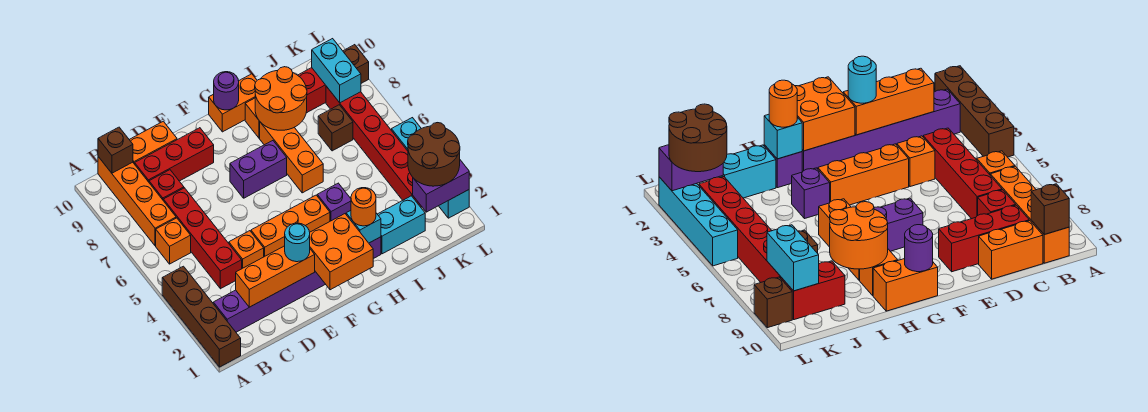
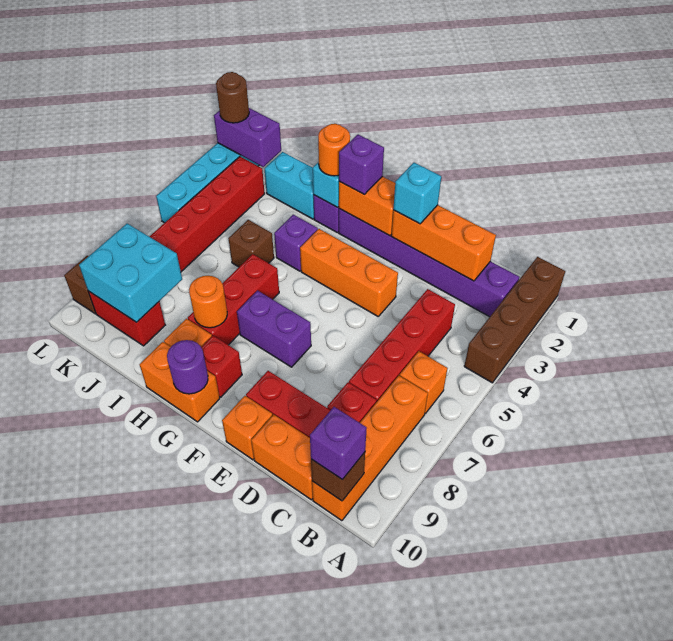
none -> purple 1x1 brick [310,407,367,480]
orange 1x1 brick [229,231,264,268] -> orange 1x1 brick moved to [222,396,273,460]
cyan 1x1 round brick [285,223,310,262] -> cyan 1x1 brick [393,163,441,224]
orange 2x2 brick [310,214,373,290] -> orange 1x2 brick [339,176,395,236]
none -> purple 1x1 brick [339,135,384,194]
none -> red 1x1 brick [201,336,242,397]
orange 1x3 brick [260,122,323,193] -> red 1x3 brick [188,254,279,345]
orange 2x2 round brick [255,67,307,130] -> orange 1x1 round brick [189,276,227,328]
brown 1x1 brick [318,105,353,151] -> brown 1x1 brick moved to [228,220,274,267]
brown 2x2 round brick [408,123,460,186] -> brown 1x1 round brick [216,72,249,123]
cyan 1x2 brick [312,39,361,103] -> cyan 2x2 brick [79,224,182,322]

